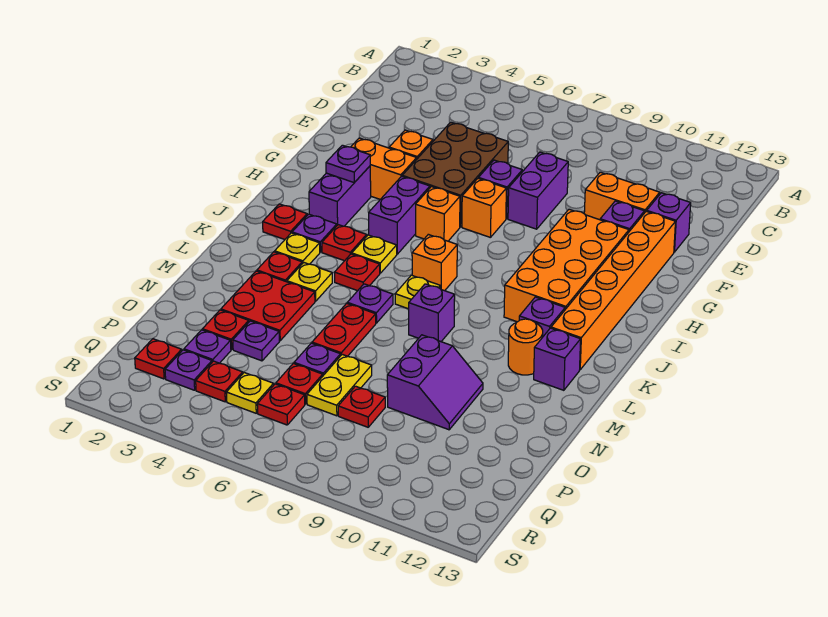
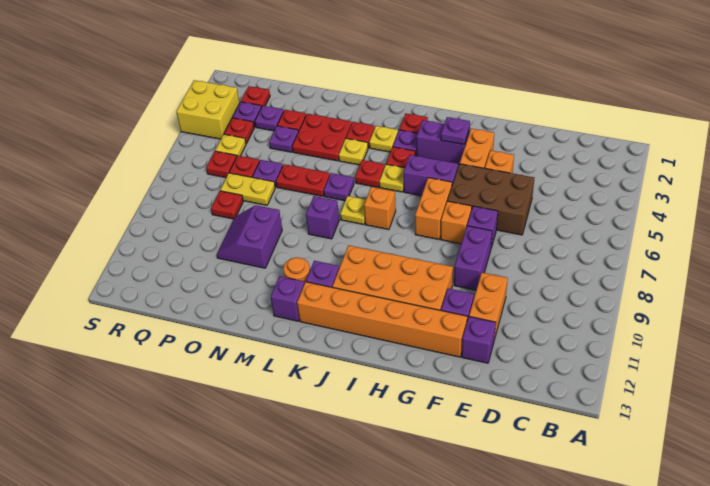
purple 1x2 brick [508,152,568,229] -> purple 1x2 brick turned to [454,226,492,290]
orange 1x1 brick [416,187,460,241] -> orange 1x2 brick [415,178,452,239]
purple 2x2 slope [387,335,483,430] -> purple 2x2 slope turned to [217,205,282,268]
none -> yellow 2x2 brick [176,80,239,139]

